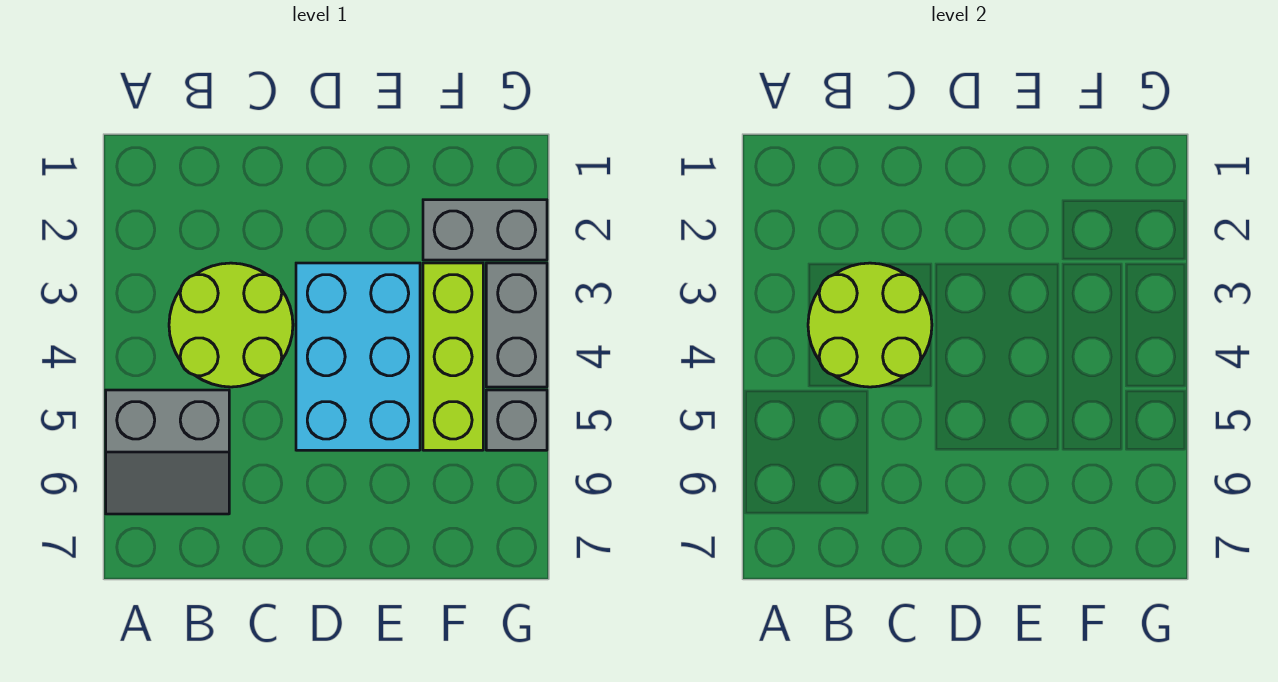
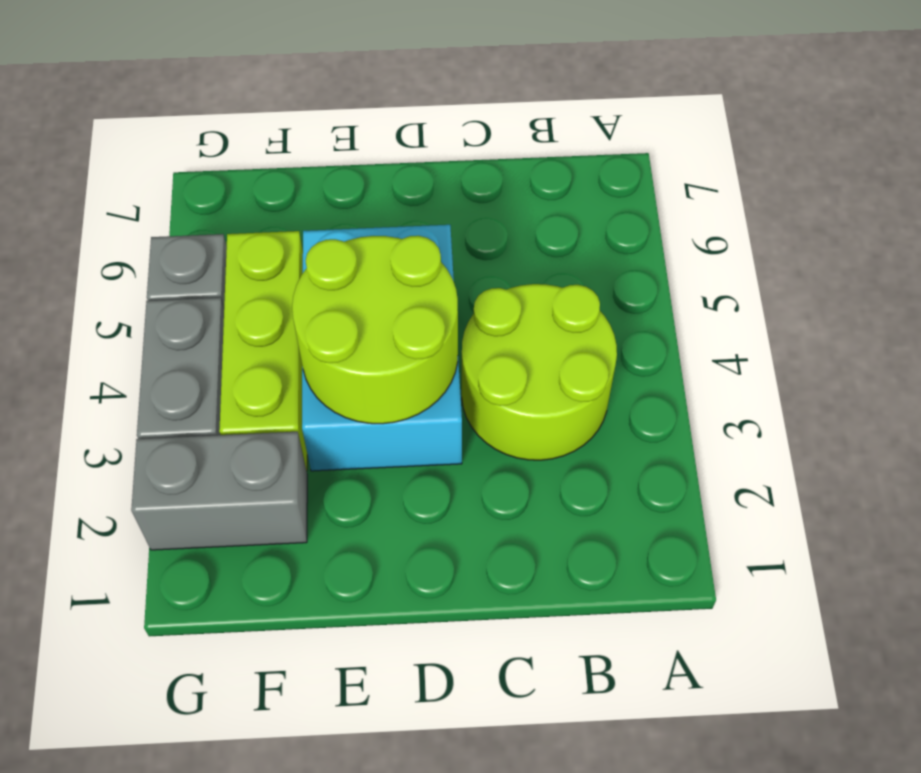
grey 2x2 slope [106,390,229,514] -> none
lime 2x2 round brick [808,263,932,387] -> lime 2x2 round brick moved to [292,236,458,424]

